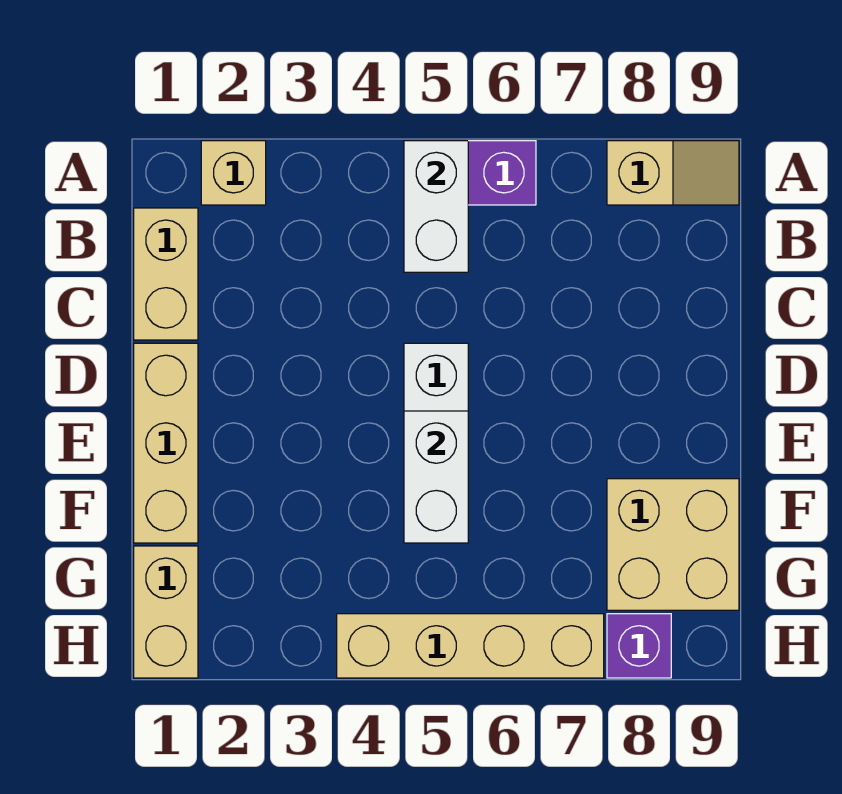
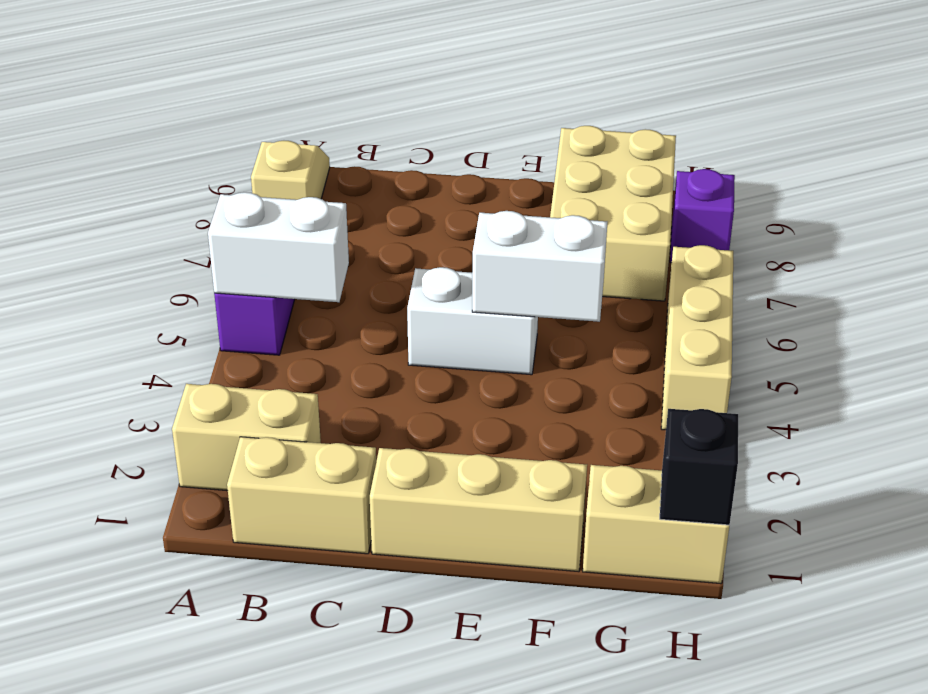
tan 1x1 brick [201,141,266,205] -> tan 1x2 brick [172,384,321,491]
tan 2x2 brick [607,479,739,610] -> tan 2x3 brick [550,126,676,301]
none -> black 1x1 brick [660,409,738,525]
tan 1x4 brick [337,614,604,678] -> tan 1x3 brick [661,245,733,430]

